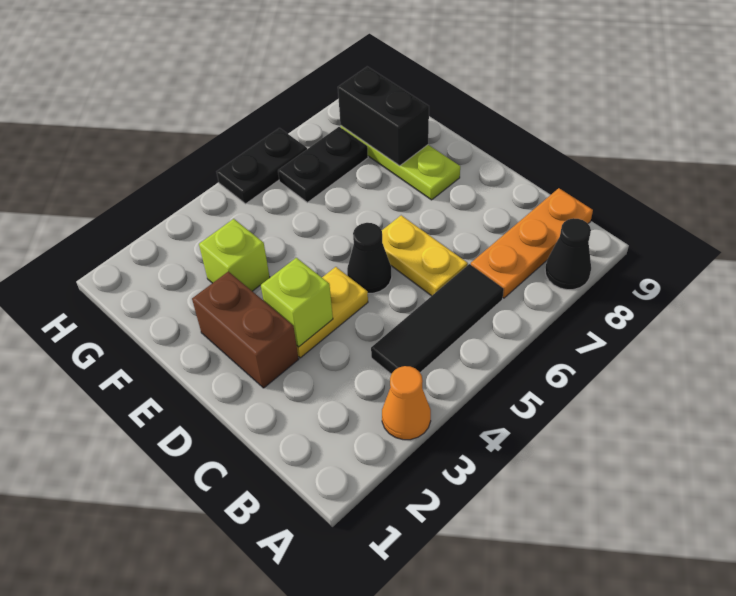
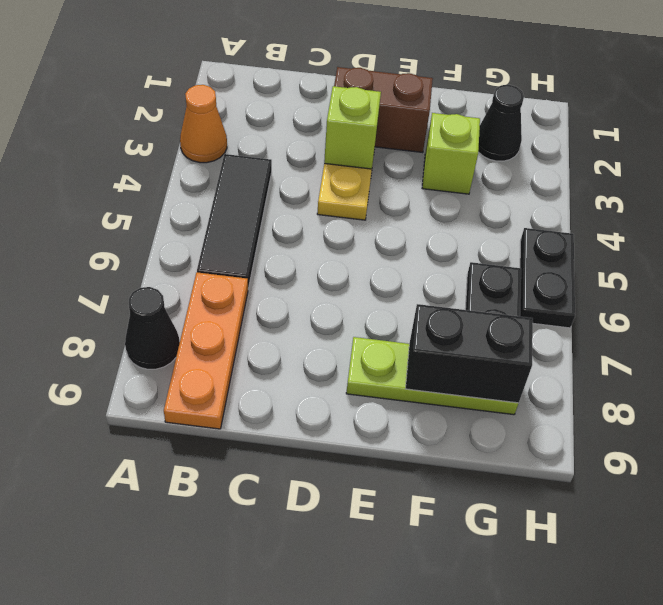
yellow 1x2 plate [382,215,468,296] -> none
black 1x1 cone [347,223,392,293] -> black 1x1 cone moved to [478,85,524,161]

